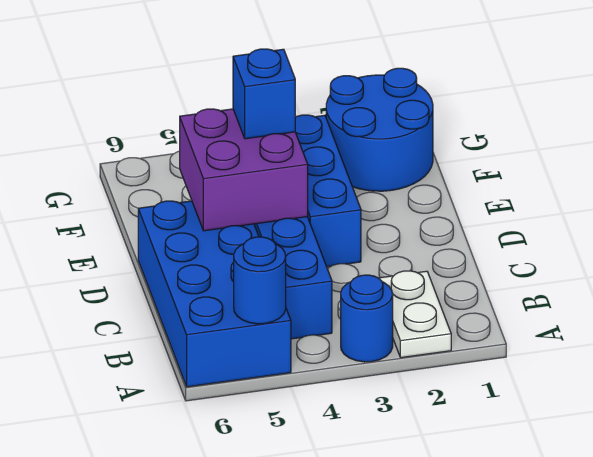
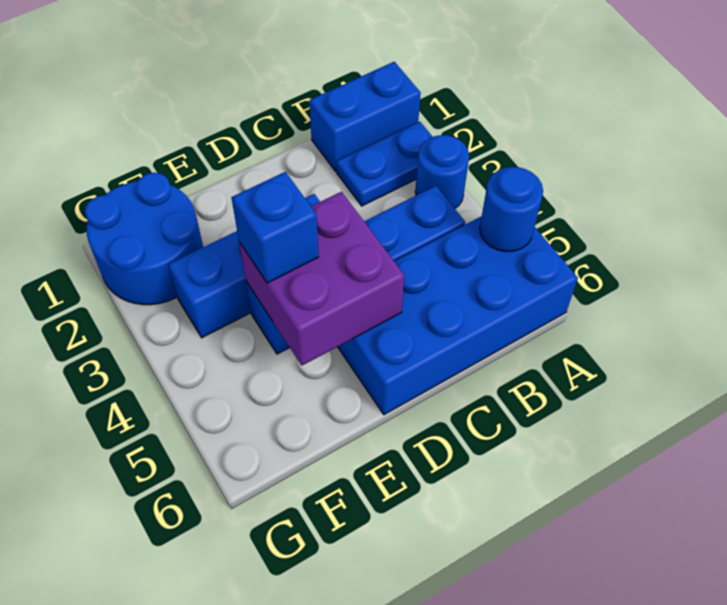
none -> blue 1x2 brick [309,62,421,171]
white 1x2 plate [379,271,451,358] -> blue 1x2 plate [336,121,433,206]

